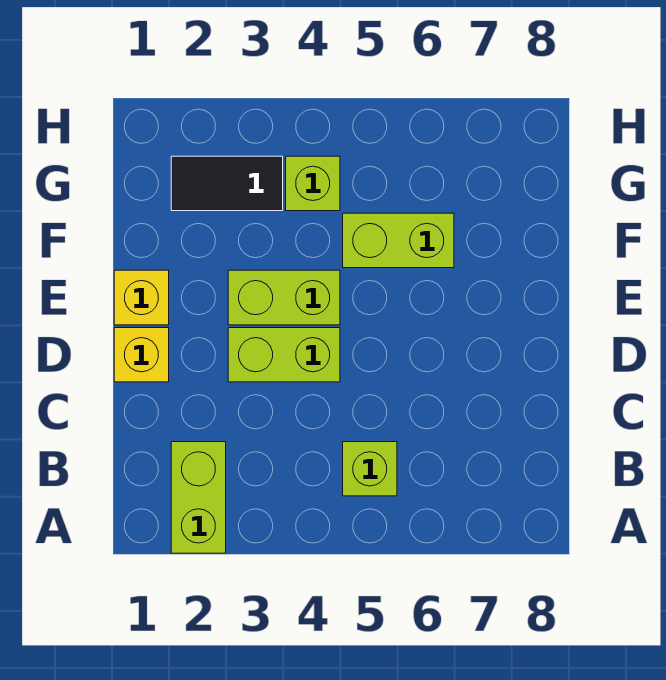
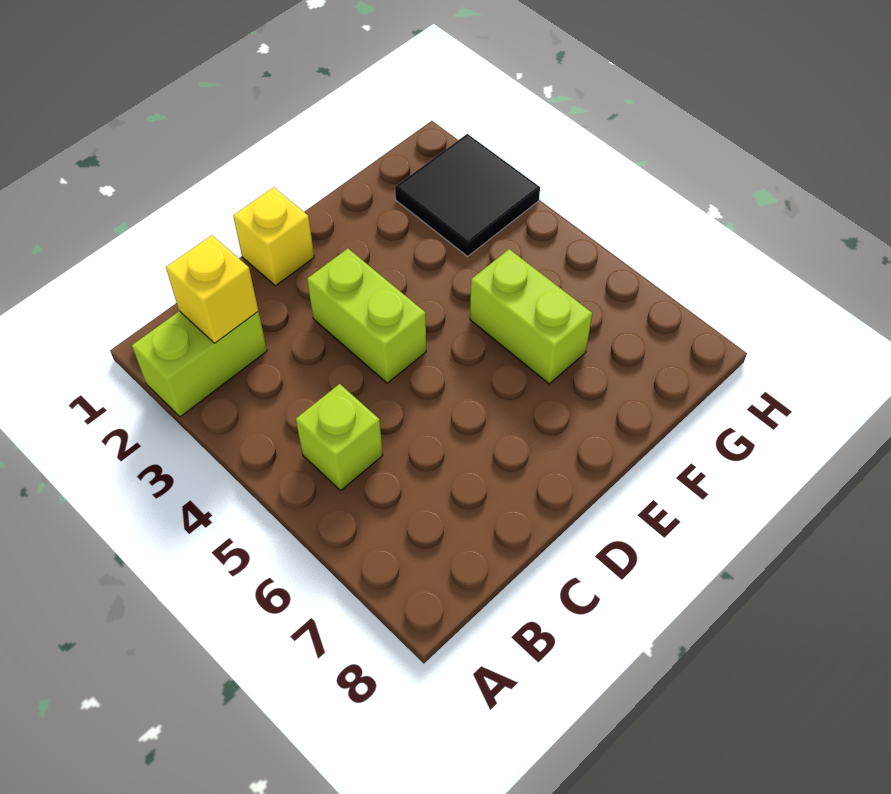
yellow 1x1 brick [114,270,169,325] -> yellow 1x1 brick moved to [166,235,258,343]
lime 1x2 brick [228,270,340,325] -> none
black 1x2 tile [171,156,283,211] -> black 2x2 tile [395,134,540,256]
lime 1x1 brick [286,156,340,211] -> none

